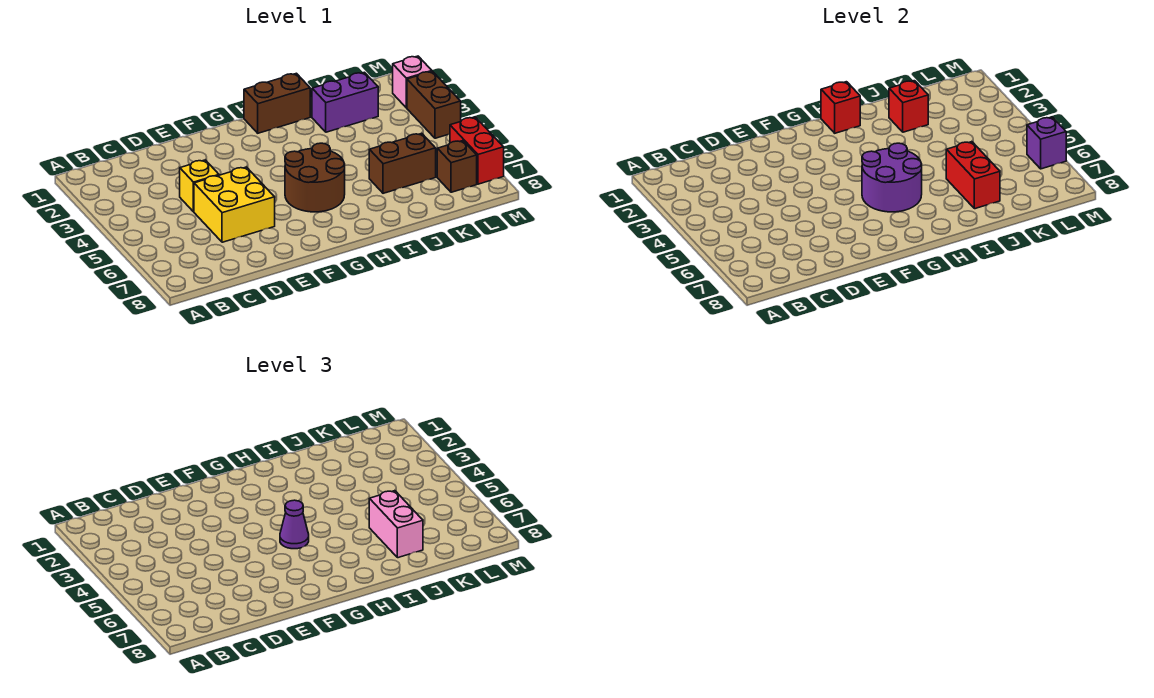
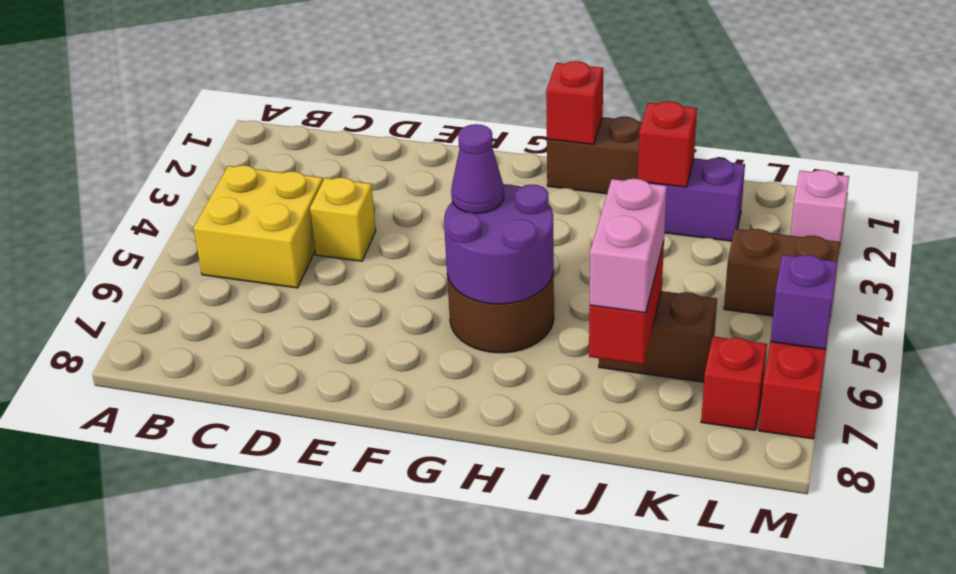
yellow 2x2 brick [194,167,275,242] -> yellow 2x2 brick moved to [194,165,323,288]
brown 1x1 brick [437,141,477,192] -> red 1x1 brick [701,336,767,430]
brown 1x2 brick [407,71,461,138] -> brown 1x2 brick turned to [724,229,840,316]

